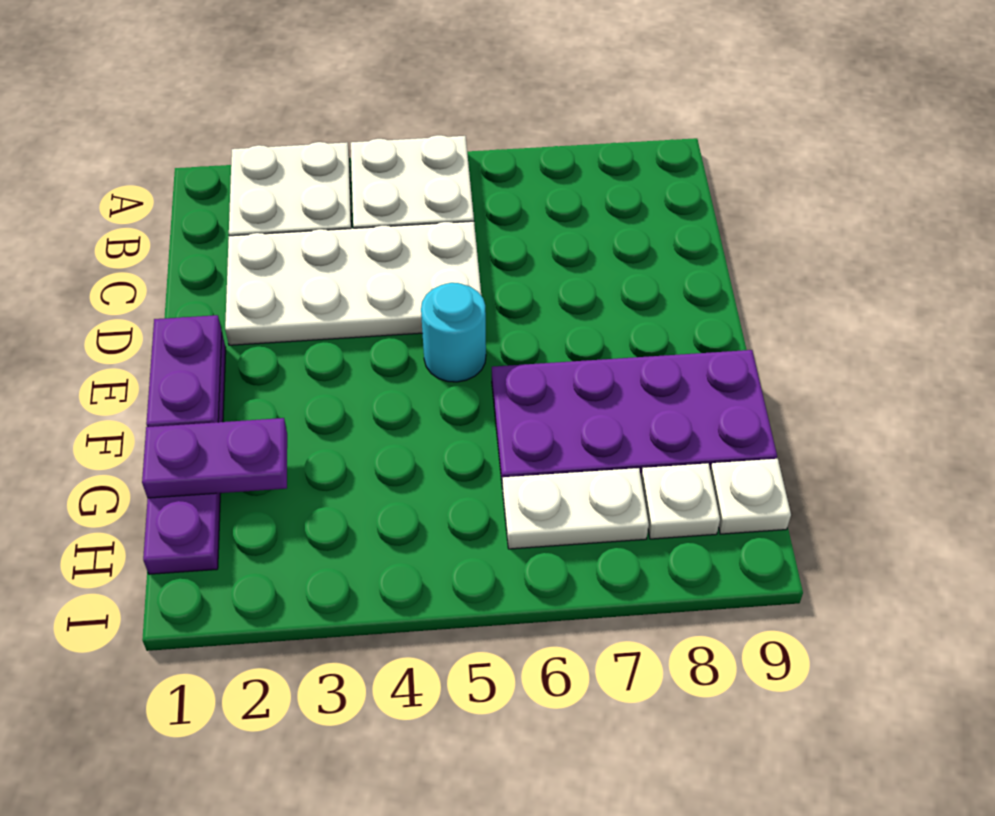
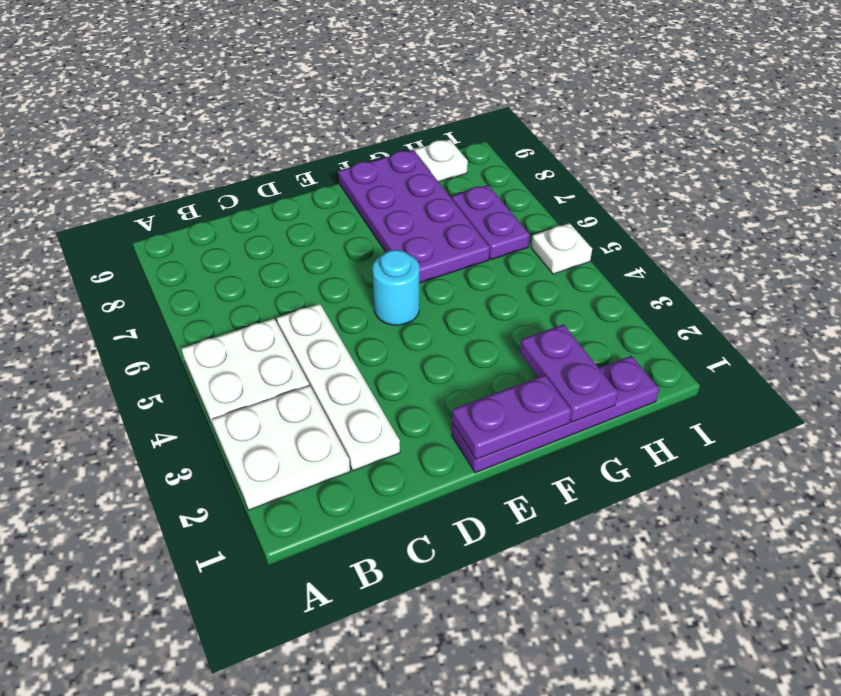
white 2x4 plate [225,221,481,345] -> white 1x4 plate [277,304,400,471]
white 1x2 plate [503,468,649,549] -> purple 1x2 plate [452,185,530,260]
white 1x1 plate [641,463,720,539] -> white 1x1 plate moved to [531,223,592,274]

